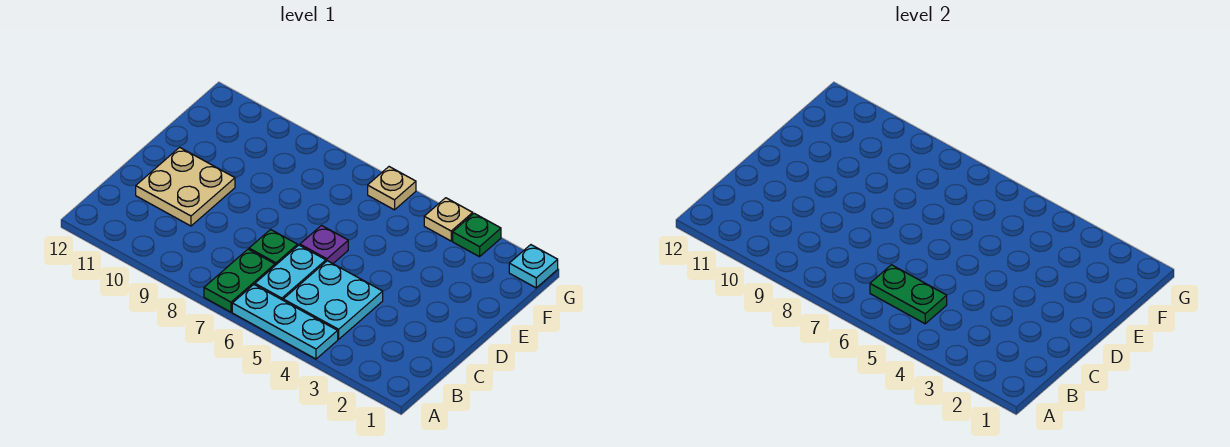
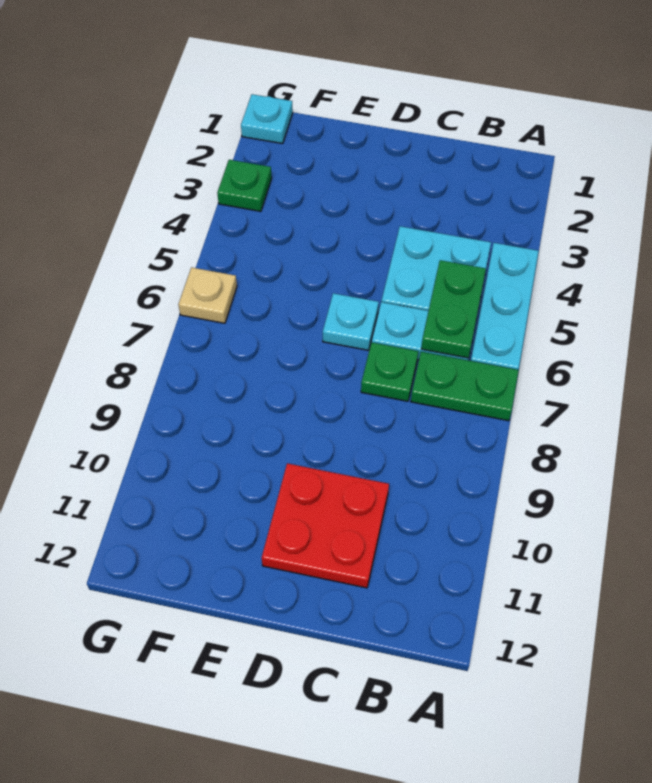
tan 2x2 plate [136,147,235,226] -> red 2x2 plate [262,463,389,588]
purple 1x1 plate [300,226,348,264] -> cyan 1x1 plate [323,293,379,350]
tan 1x1 plate [424,198,473,241] -> none

